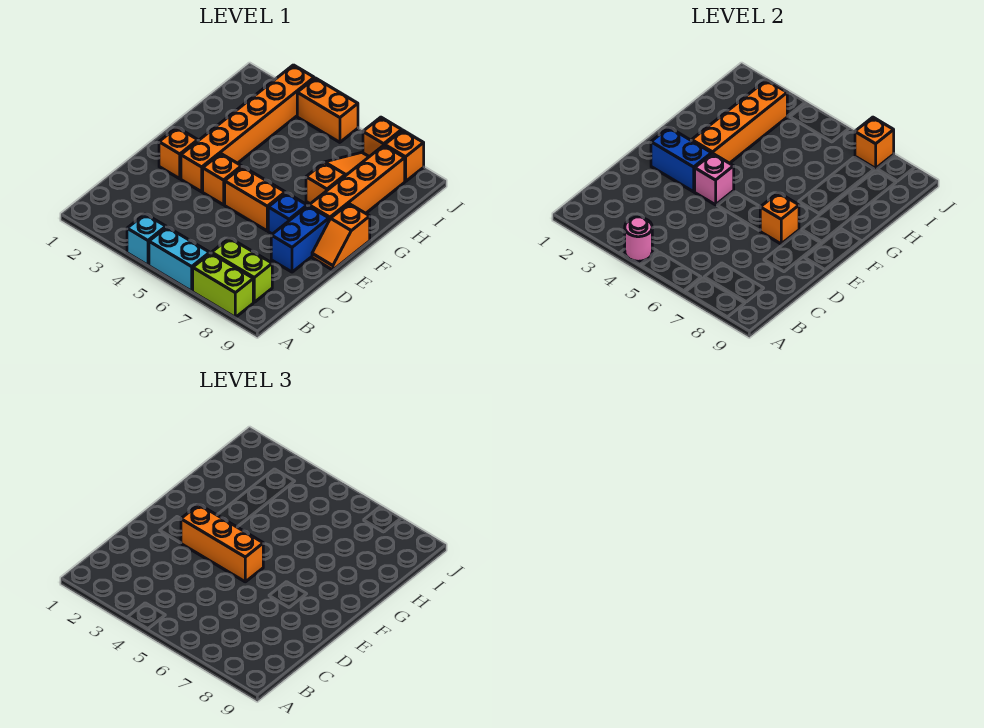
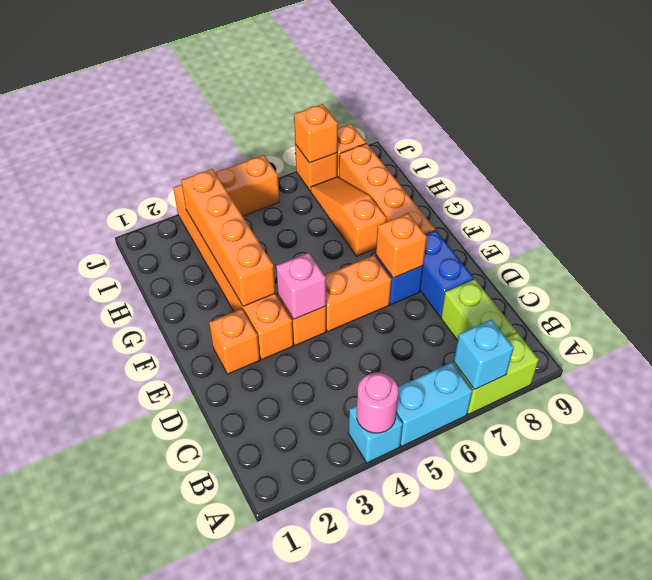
none -> cyan 1x1 brick [454,320,514,390]
lime 1x2 brick [212,238,272,302] -> lime 1x2 brick turned to [441,279,516,341]
blue 1x2 brick [651,128,712,192] -> none
orange 1x3 brick [181,505,263,582] -> none
orange 1x2 slope [312,204,370,270] -> none

